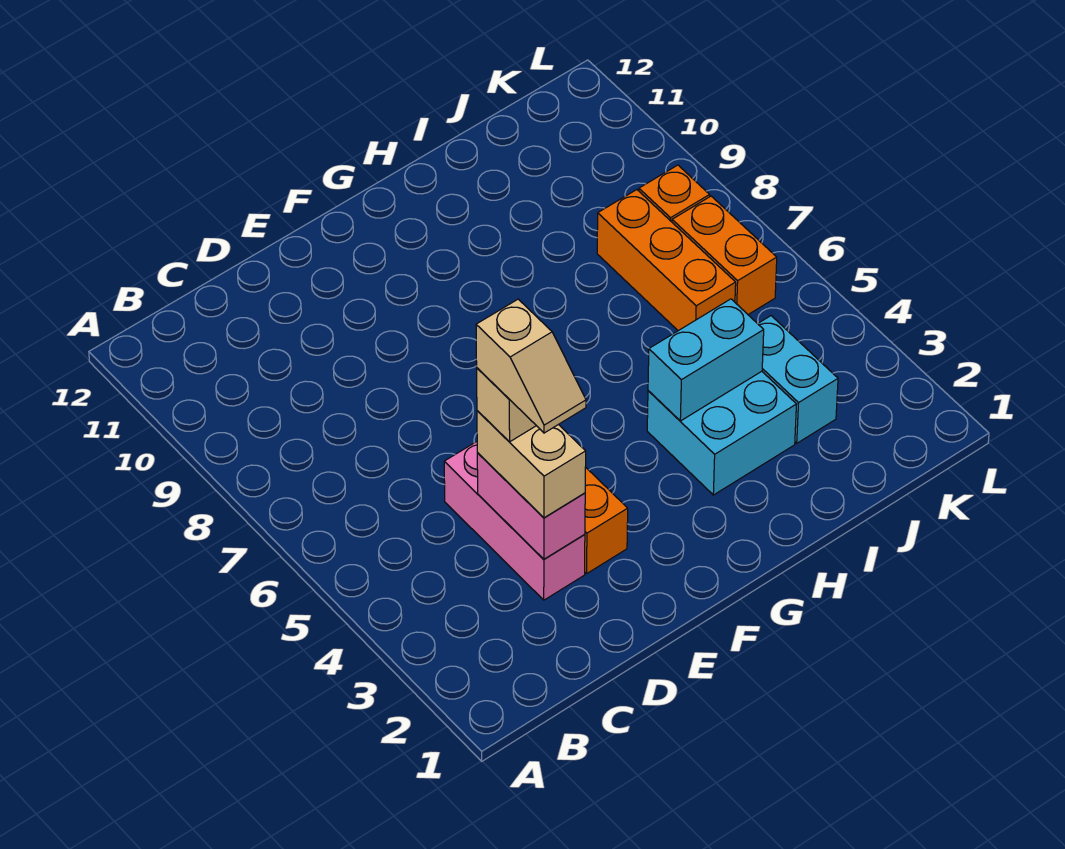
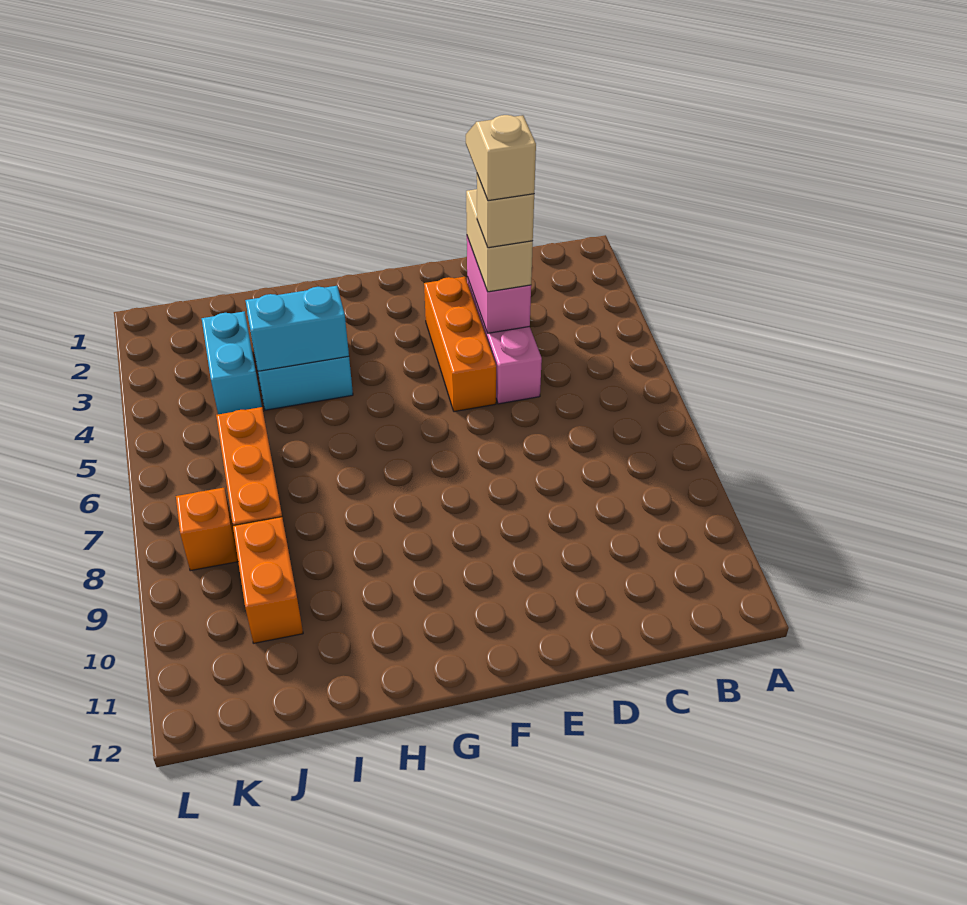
orange 1x2 brick [672,196,777,314] -> orange 1x2 brick moved to [233,517,303,643]

